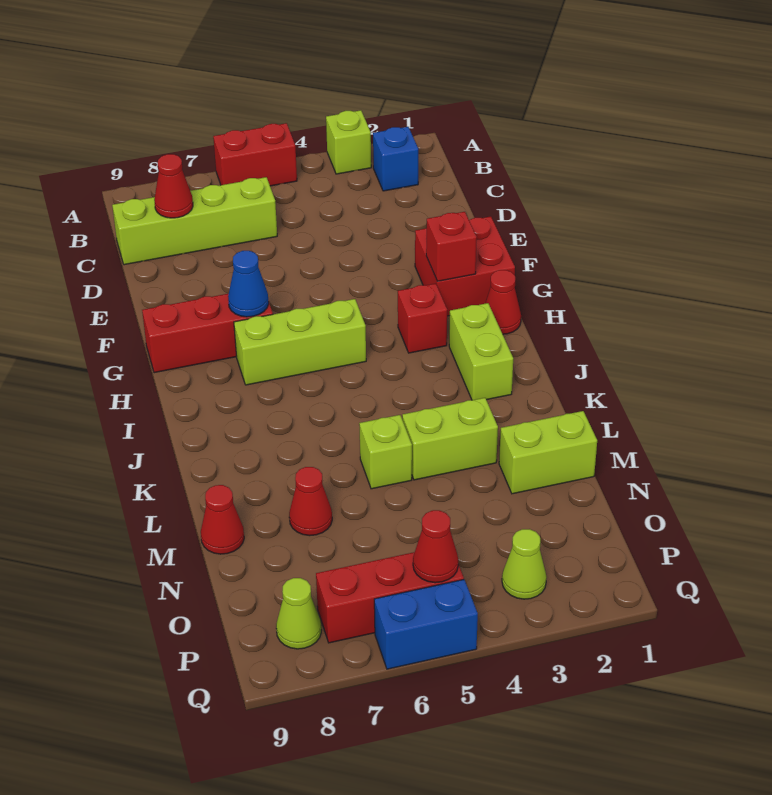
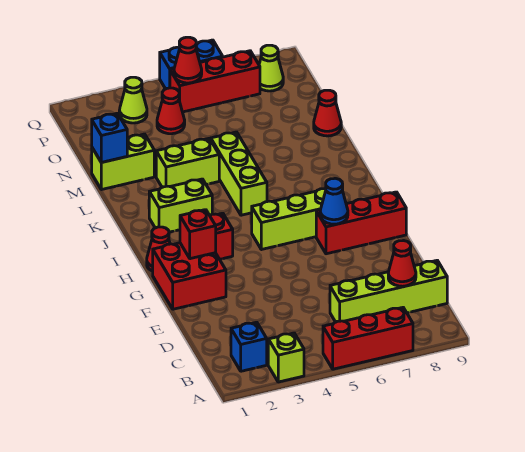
red 1x2 brick [213,123,297,186] -> red 1x3 brick [323,308,413,369]
lime 1x2 brick [449,303,513,400] -> lime 1x2 brick turned to [149,179,212,232]
lime 1x1 brick [359,415,412,489] -> lime 1x3 brick [211,132,267,215]
none -> blue 1x1 brick [92,113,127,162]
red 1x1 cone [289,467,332,536] -> red 1x1 cone moved to [157,88,185,134]

